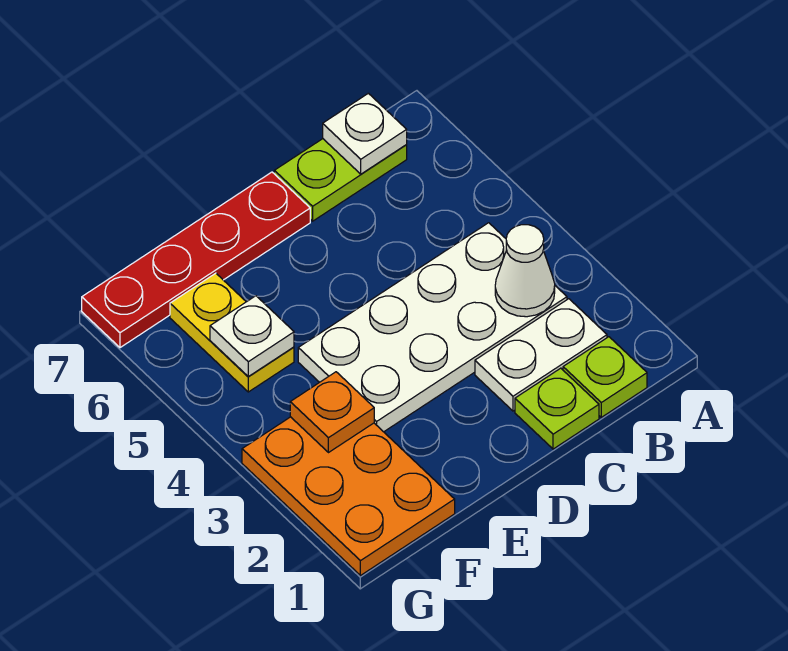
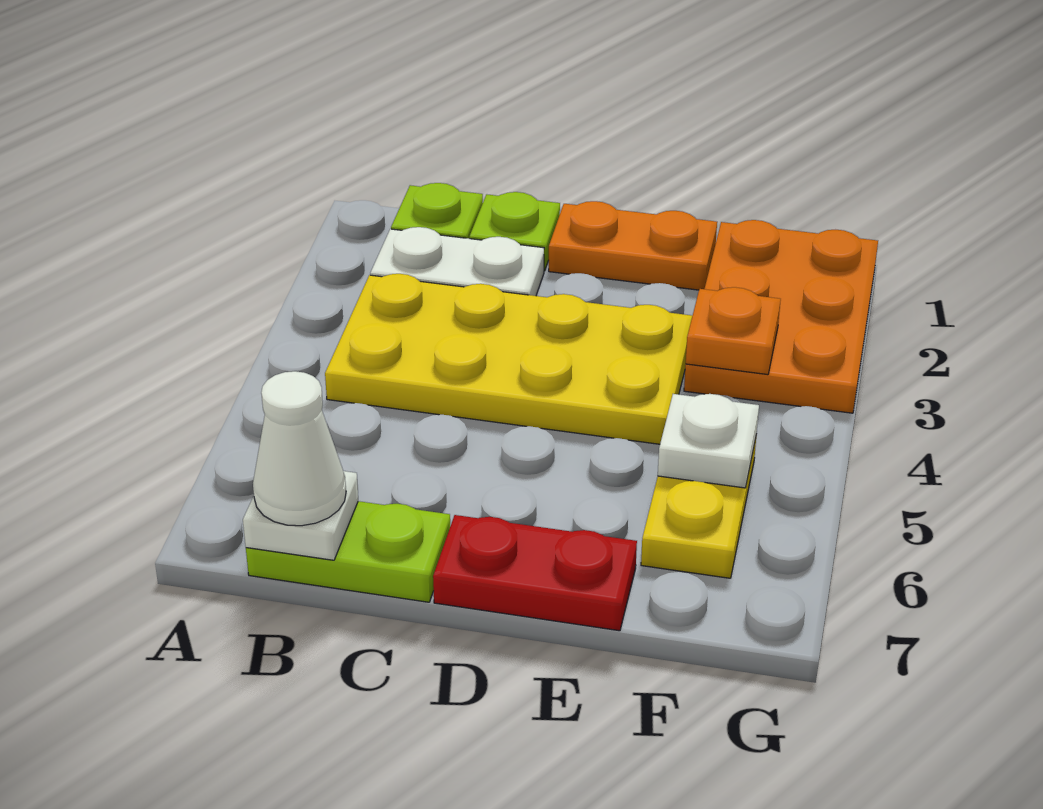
white 2x4 plate [298,223,567,432] -> yellow 2x4 plate [325,274,692,444]
white 1x1 cone [495,225,555,317] -> white 1x1 cone moved to [253,371,346,526]
none -> orange 1x2 plate [549,201,717,290]
red 1x4 plate [82,172,310,348] -> red 1x2 plate [433,515,637,631]

